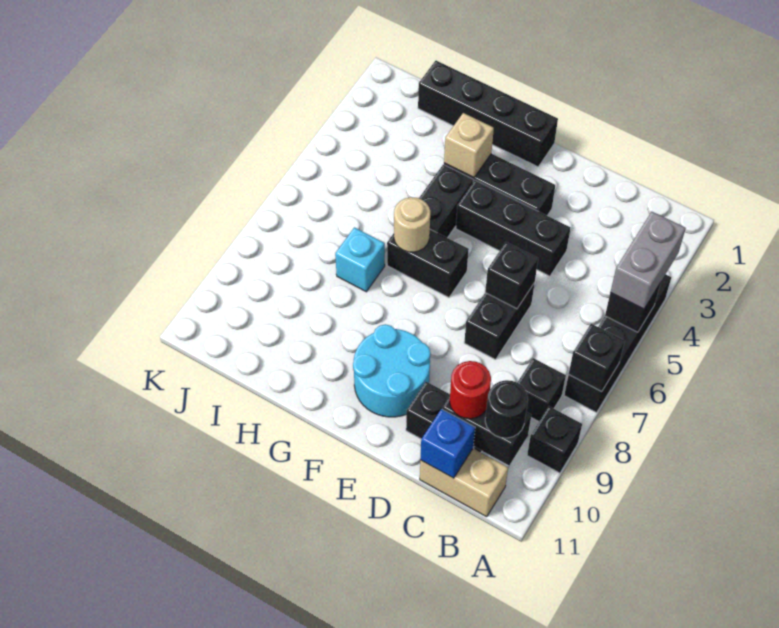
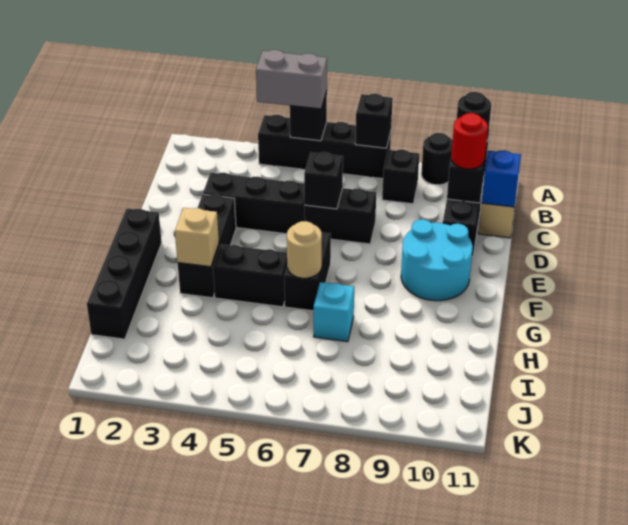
black 1x1 brick [527,406,582,473] -> black 1x1 round brick [421,133,453,185]
black 1x3 brick [456,180,571,276] -> black 1x3 brick turned to [203,173,305,234]

